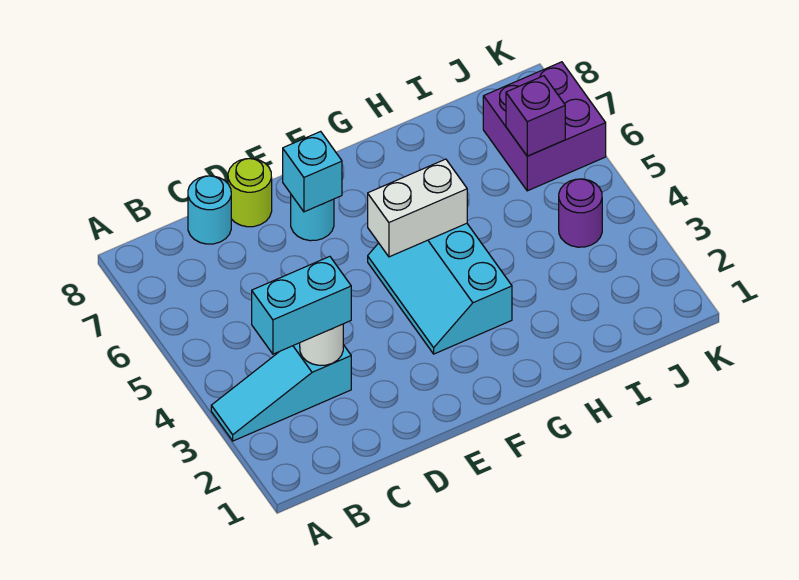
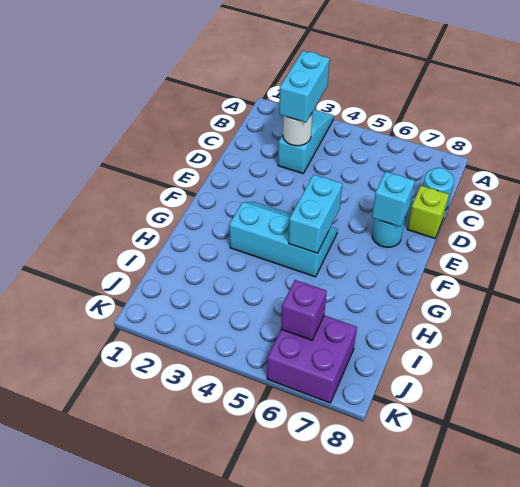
lime 1x1 round brick [228,159,272,227] -> lime 1x1 brick [407,186,449,238]
white 1x2 brick [368,159,467,257] -> cyan 1x2 brick [289,174,342,253]
purple 1x1 round brick [559,179,602,247] -> none

